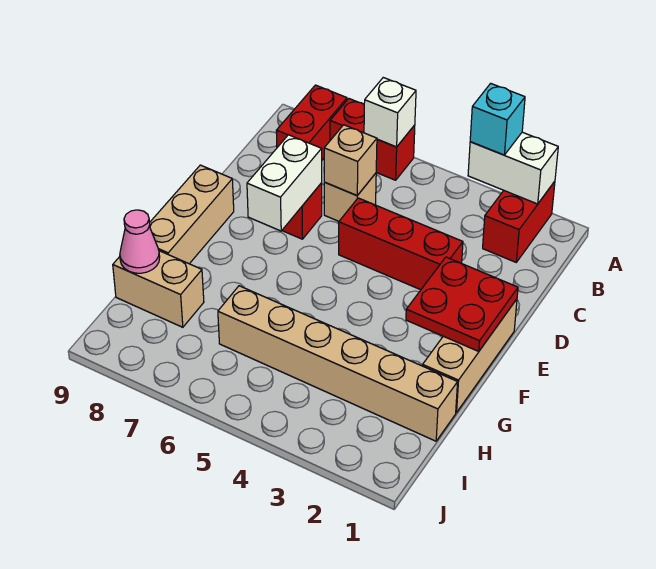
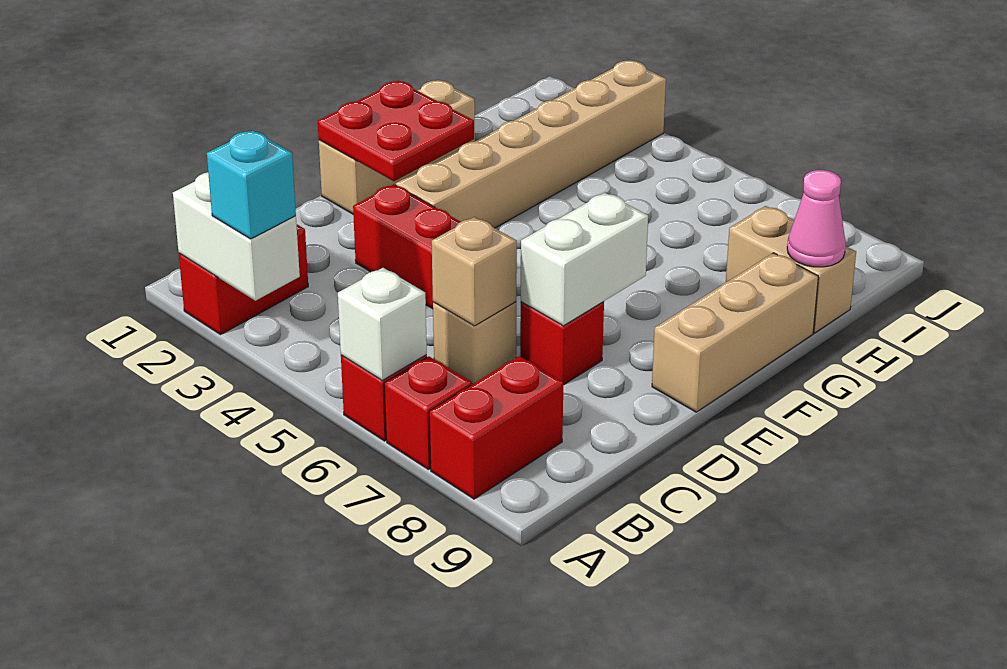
tan 1x6 brick [218,286,458,441] -> tan 1x6 brick turned to [396,60,666,228]

